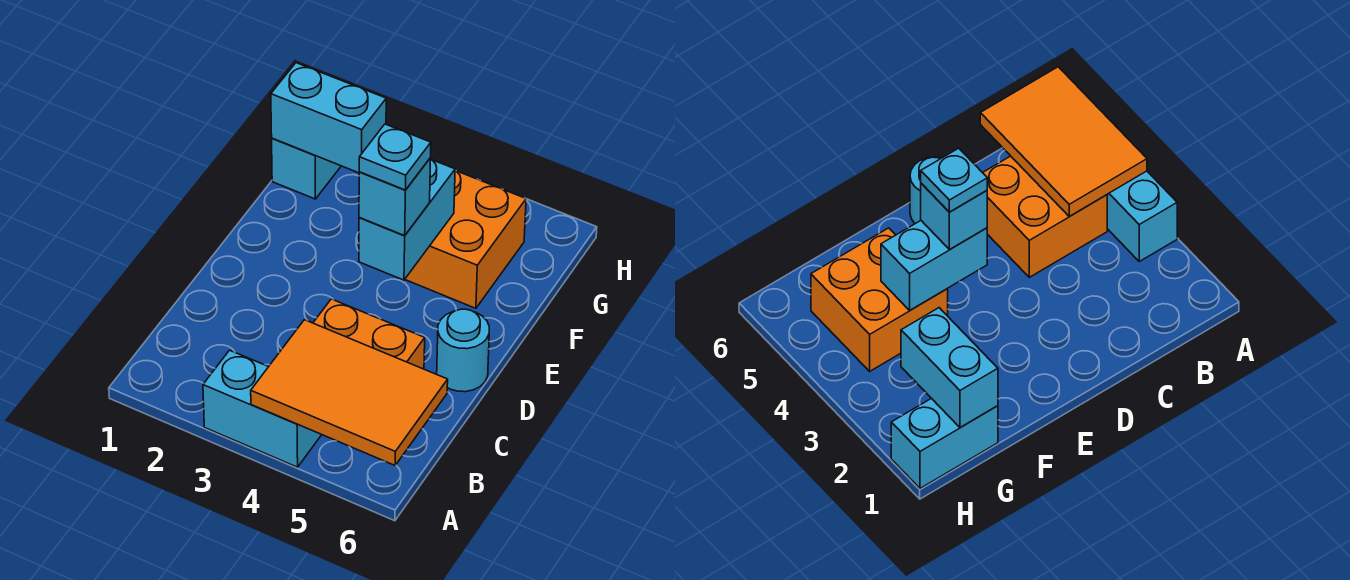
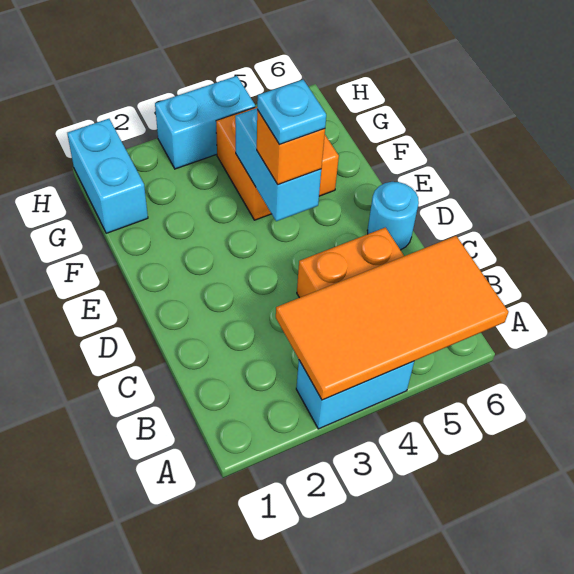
orange 2x3 tile [251,320,448,465] -> orange 2x4 tile [276,236,509,400]
cyan 1x1 brick [359,158,431,236] -> orange 1x1 brick [257,110,325,185]
cyan 1x2 brick [271,63,386,173] -> cyan 1x2 brick moved to [155,76,255,169]

